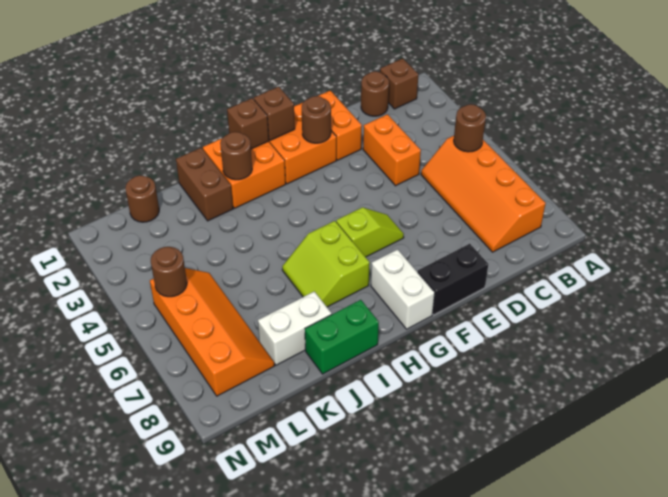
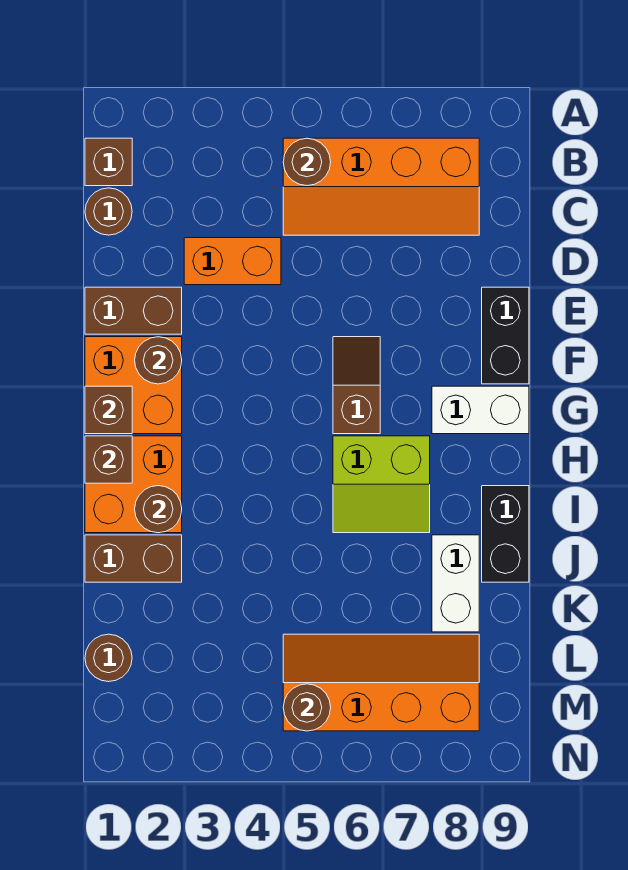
orange 1x2 brick [319,91,362,160] -> brown 1x2 brick [85,287,182,334]
lime 1x2 slope [336,207,404,257] -> brown 1x2 slope [333,337,380,434]
green 1x2 brick [305,300,379,374] -> black 1x2 brick [482,486,529,582]

